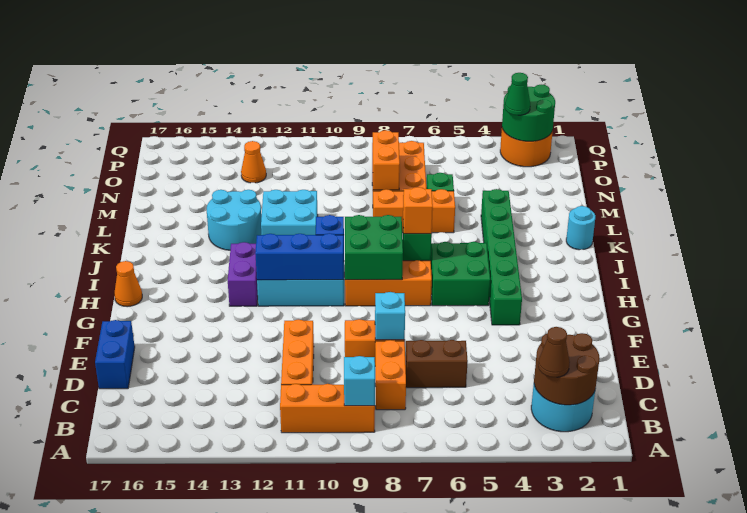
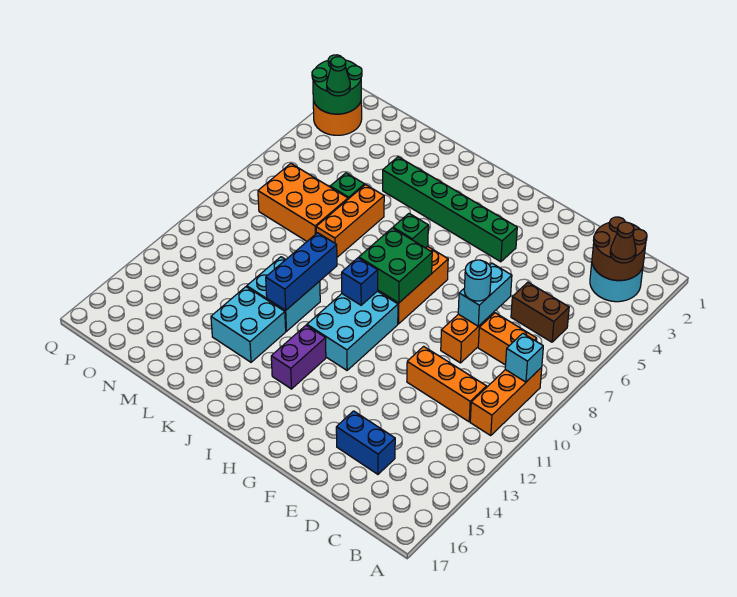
brown 1x2 brick [406,340,468,388] -> brown 1x2 brick turned to [511,282,569,342]
blue 1x2 brick [95,320,135,389] -> blue 1x2 brick moved to [336,411,395,474]
cyan 1x1 brick [375,292,405,340] -> cyan 1x2 brick [458,263,512,326]
green 2x2 brick [431,242,490,306] -> none
blue 1x3 brick [255,233,344,280] -> blue 1x3 brick moved to [266,233,337,310]
purple 1x2 brick [228,242,258,306] -> purple 1x2 brick turned to [271,325,326,389]
orange 1x1 cone [114,261,142,307] -> none
orange 1x1 brick [403,187,433,234] -> none
cyan 1x1 round brick [566,206,595,250] -> cyan 1x1 round brick moved to [464,260,491,301]
cyan 2x2 round brick [207,190,261,250] -> cyan 2x2 brick [211,287,286,362]
orange 1x2 brick [372,130,400,190] -> none
orange 1x1 cone [241,141,266,183] -> none

